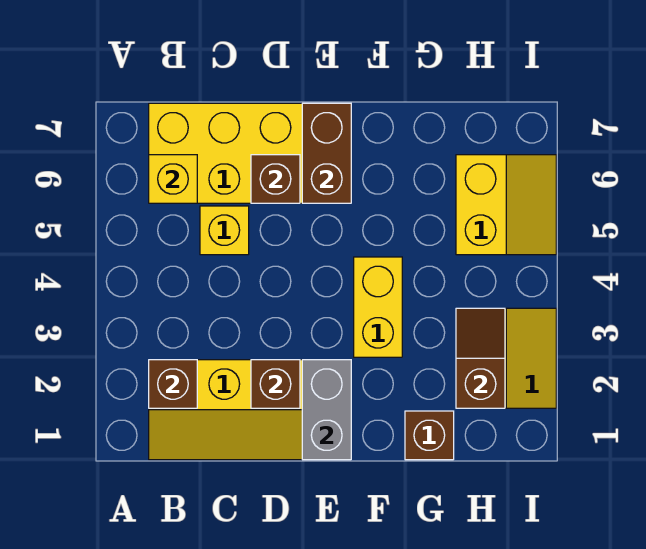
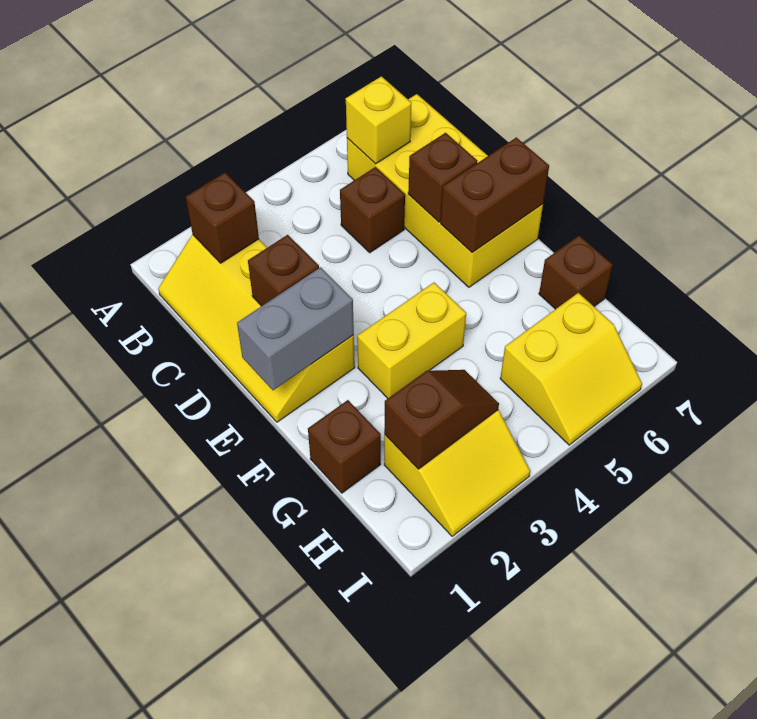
yellow 1x1 brick [200,206,249,255] -> brown 1x1 brick [340,167,405,253]
none -> brown 1x1 brick [539,236,613,309]

